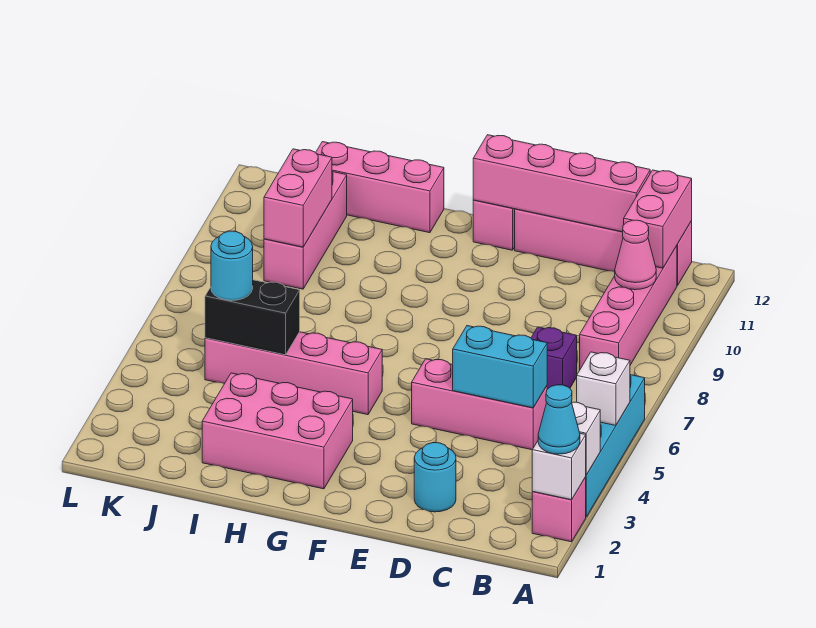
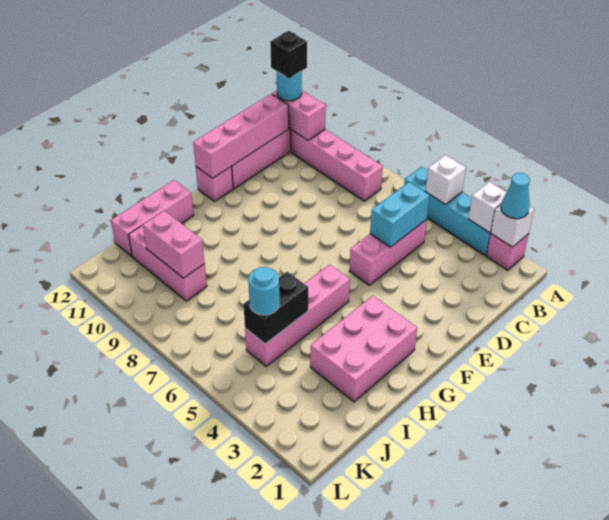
pink 1x1 cone [615,220,656,290] -> none
none -> black 1x1 brick [270,31,307,78]
purple 1x1 brick [531,327,577,389] -> none
cyan 1x1 round brick [414,443,456,512] -> cyan 1x1 round brick moved to [277,71,302,101]

